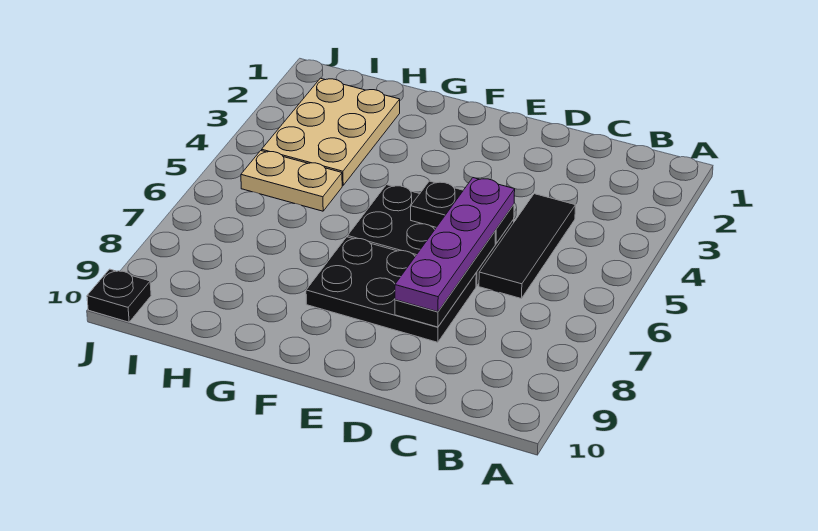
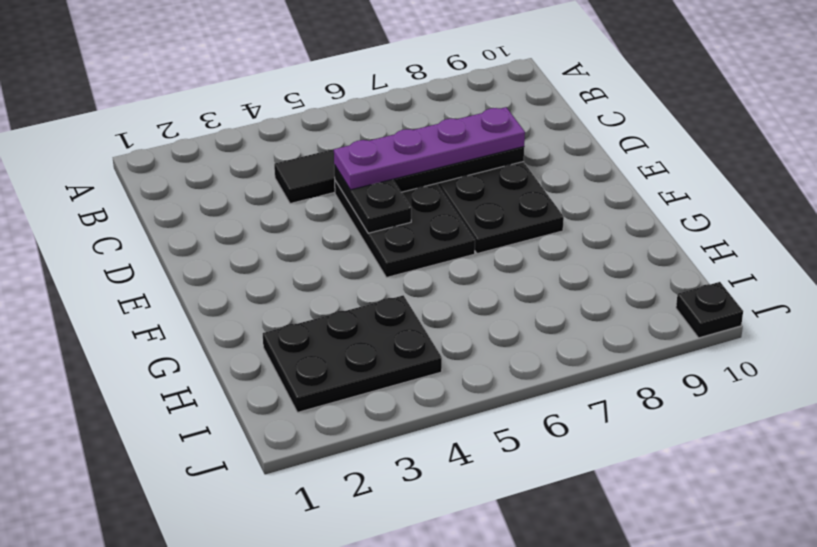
tan 2x3 plate [261,78,400,186] -> black 2x3 plate [263,295,442,412]
tan 1x2 plate [241,151,342,211] -> none

